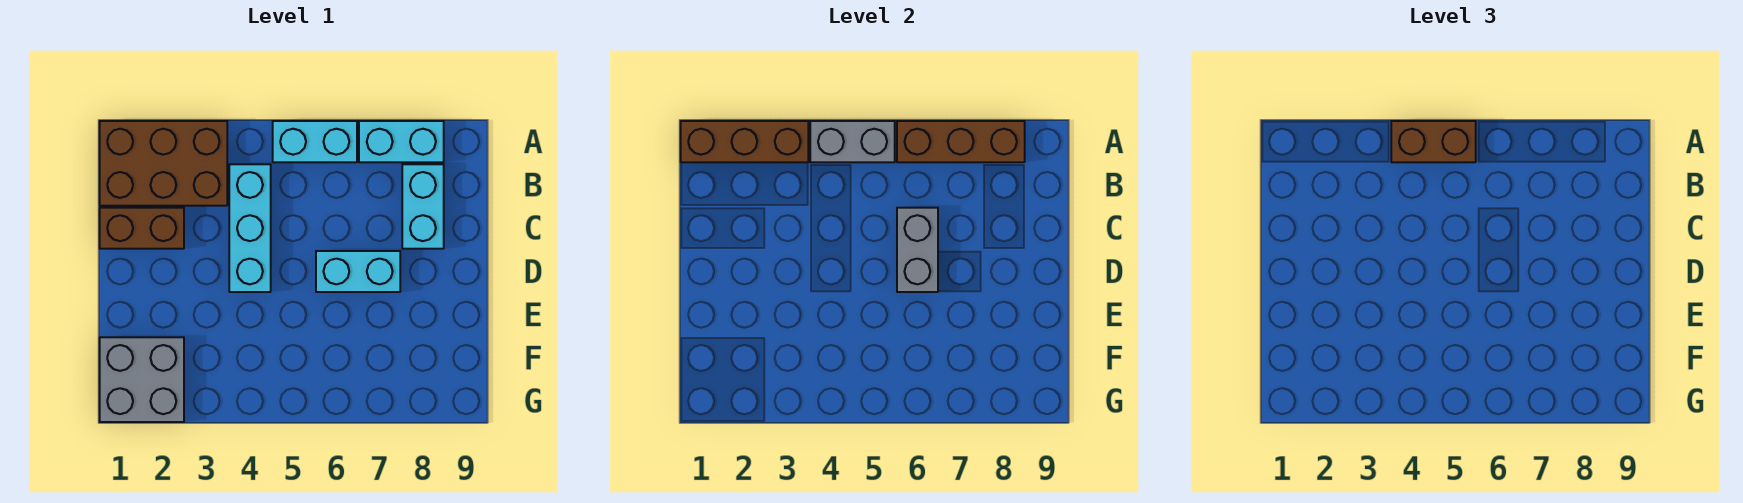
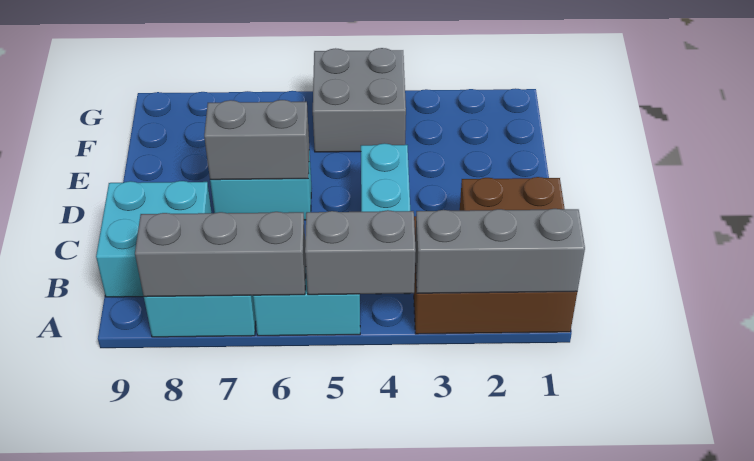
brown 1x3 brick [681,121,808,162] -> grey 1x3 brick [415,209,585,293]
brown 1x2 brick [1391,121,1476,162] -> none
brown 1x3 brick [897,121,1025,162] -> grey 1x3 brick [135,212,306,297]
cyan 1x2 brick [402,164,444,249] -> cyan 2x2 brick [96,181,212,297]
grey 1x2 brick [897,208,938,292] -> grey 1x2 brick turned to [204,100,309,180]
grey 2x2 brick [100,337,184,422] -> grey 2x2 brick moved to [313,48,406,152]

